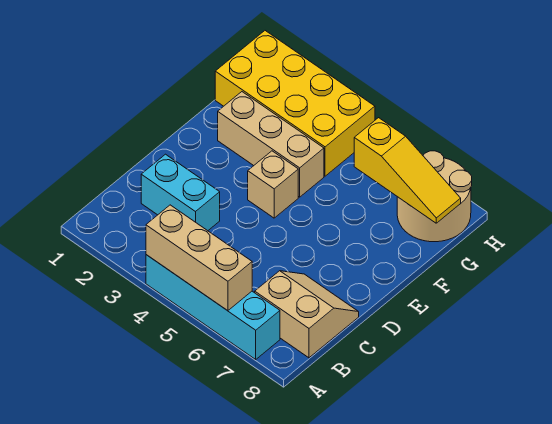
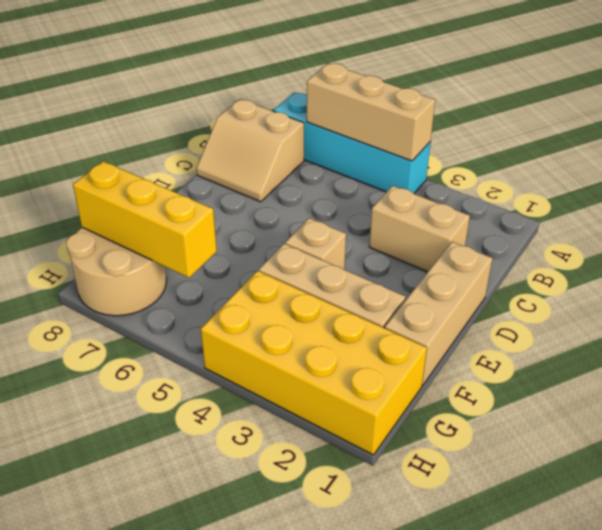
cyan 1x2 brick [141,154,220,231] -> tan 1x2 brick [369,186,470,272]
none -> tan 1x3 brick [385,242,492,385]
yellow 1x3 slope [354,118,461,223] -> yellow 1x3 brick [73,161,217,278]

